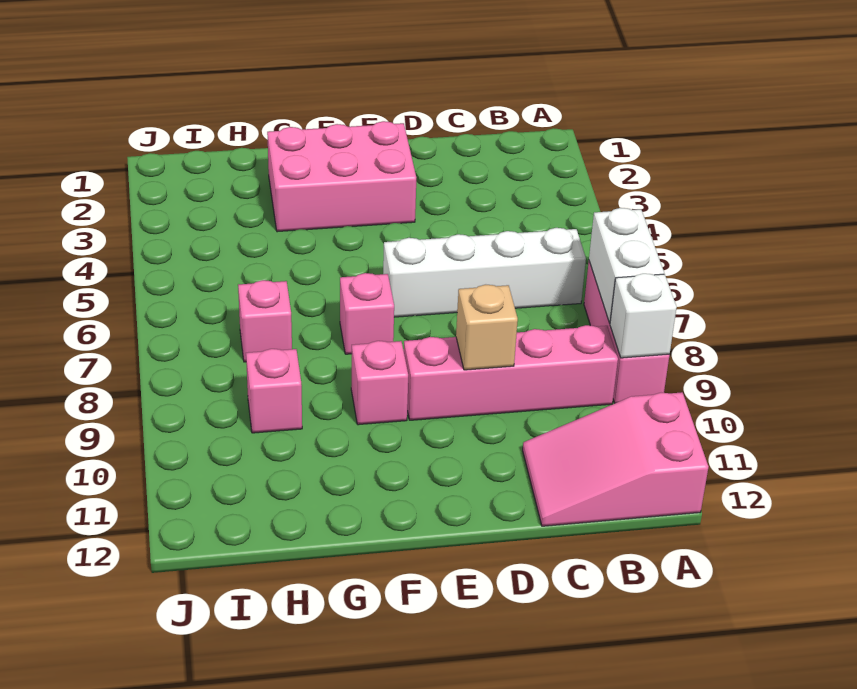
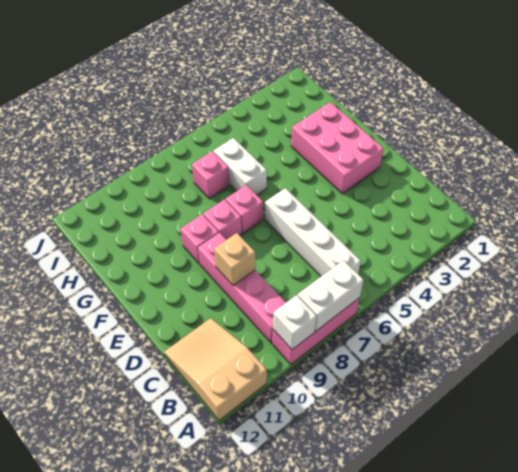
pink 2x3 slope [523,392,708,526] -> tan 2x3 slope [164,318,267,421]
none -> white 1x2 brick [213,138,267,195]
pink 1x1 brick [246,349,302,433] -> pink 1x1 brick moved to [203,199,242,240]

